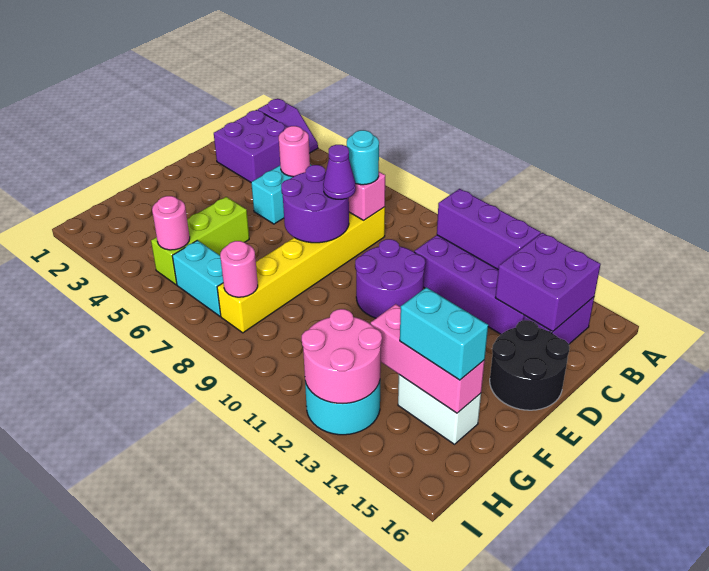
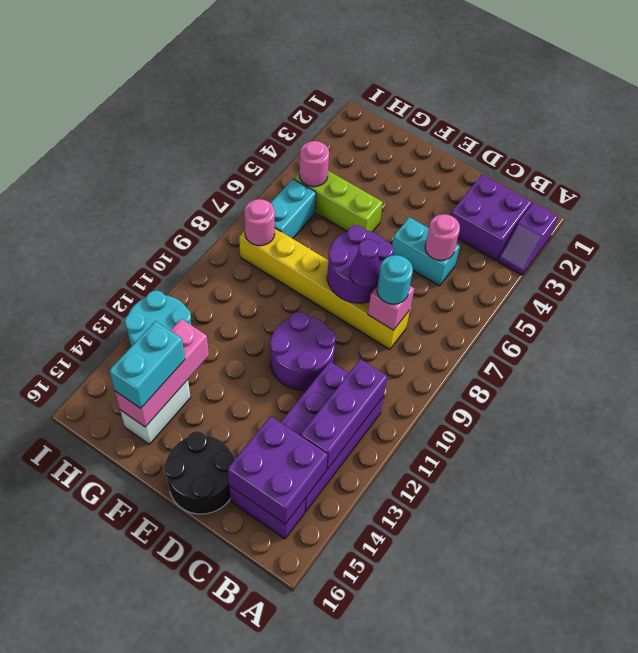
pink 2x2 round brick [302,309,382,404] -> none

